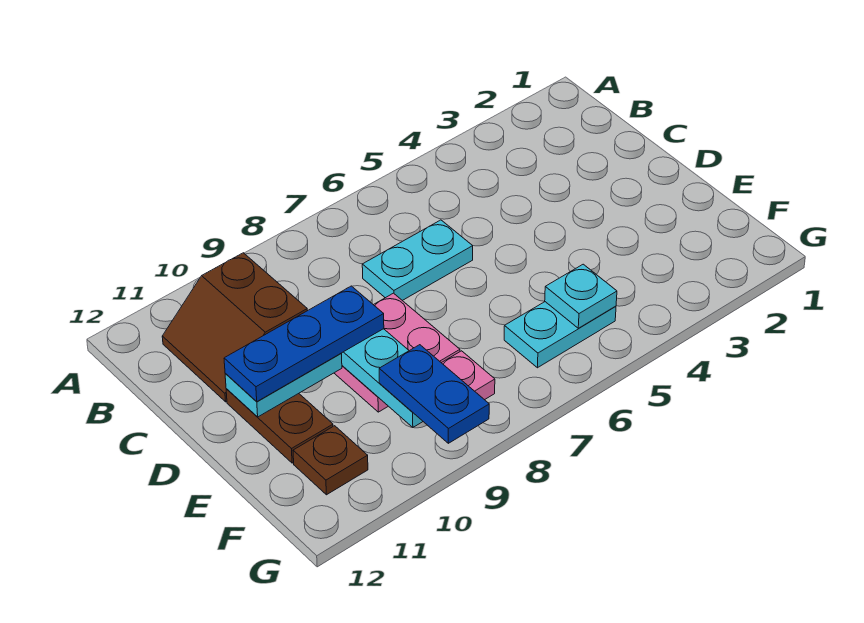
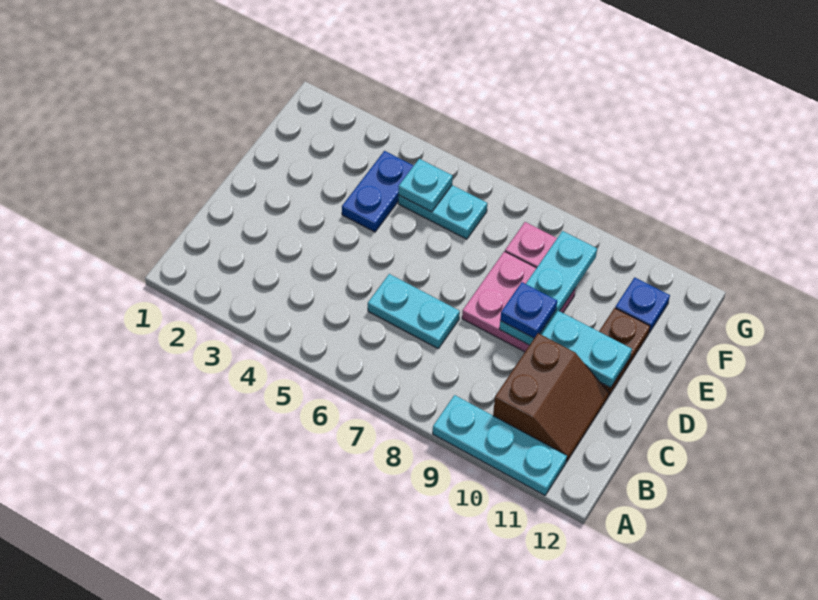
none -> cyan 1x3 plate [433,395,567,495]
blue 1x3 plate [224,286,384,402] -> blue 1x1 plate [500,282,557,338]
blue 1x2 plate [379,345,489,443] -> blue 1x2 plate moved to [342,151,414,232]
brown 1x1 plate [293,426,368,495] -> blue 1x1 plate [615,277,670,333]

